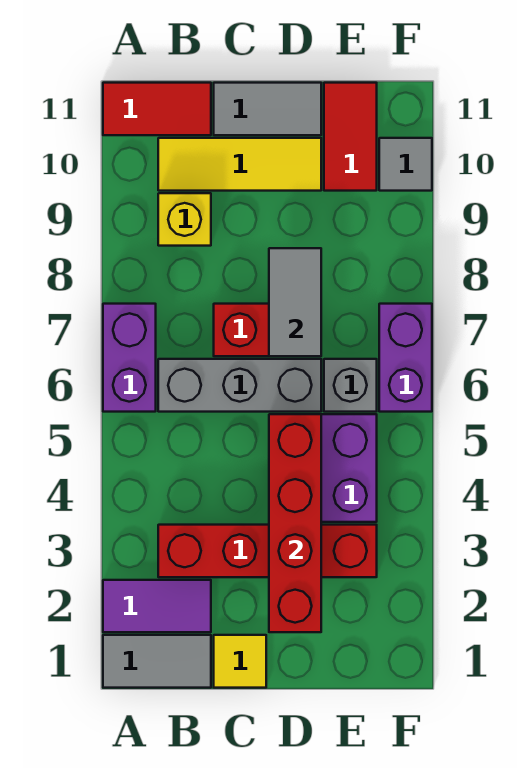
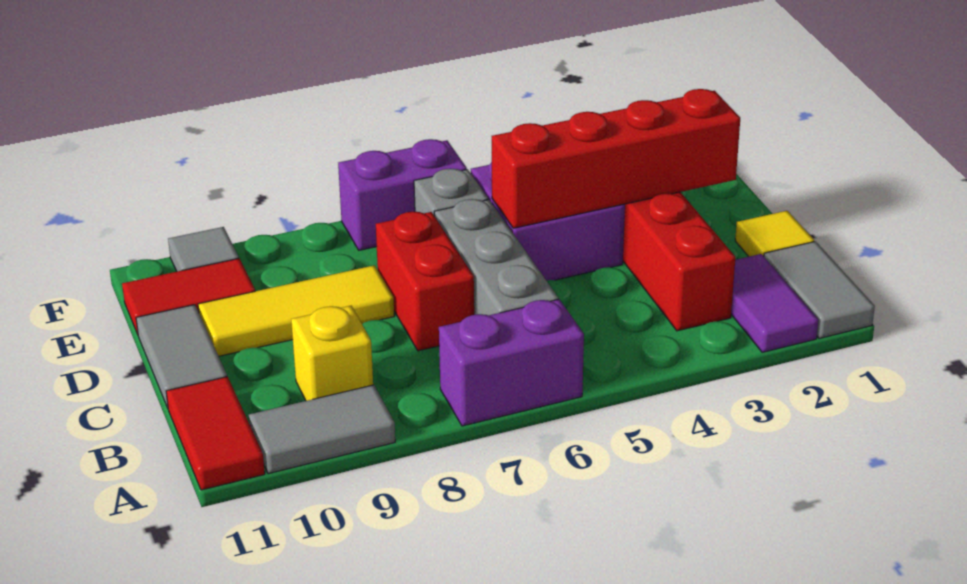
yellow 1x3 tile [158,138,321,191] -> yellow 1x3 tile turned to [198,265,394,356]
grey 1x2 tile [269,248,321,356] -> grey 1x2 tile moved to [249,385,395,474]

